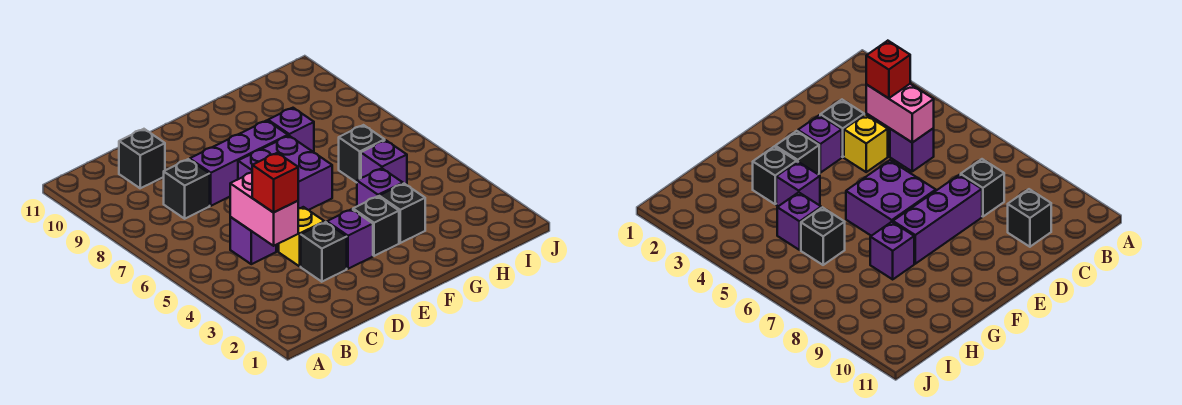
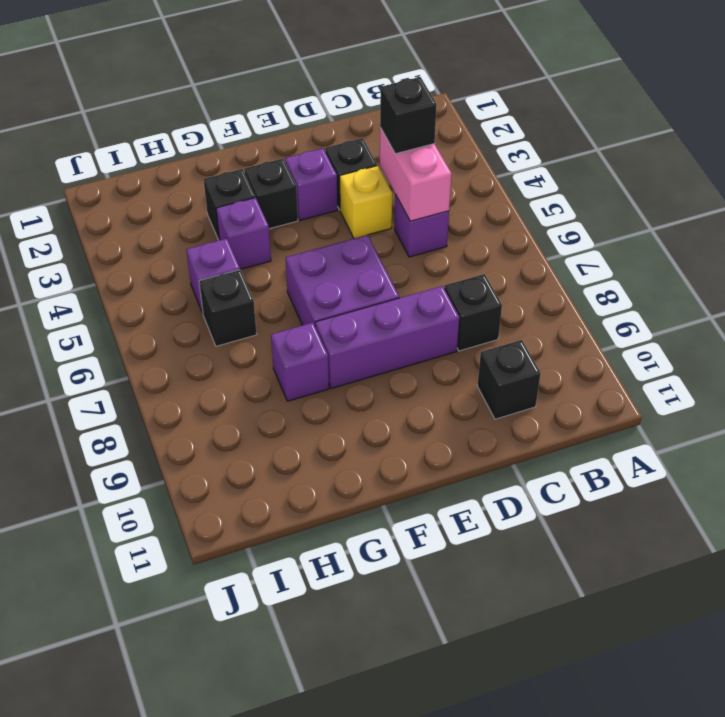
red 1x1 brick [252,153,298,213] -> black 1x1 brick [380,77,437,154]

